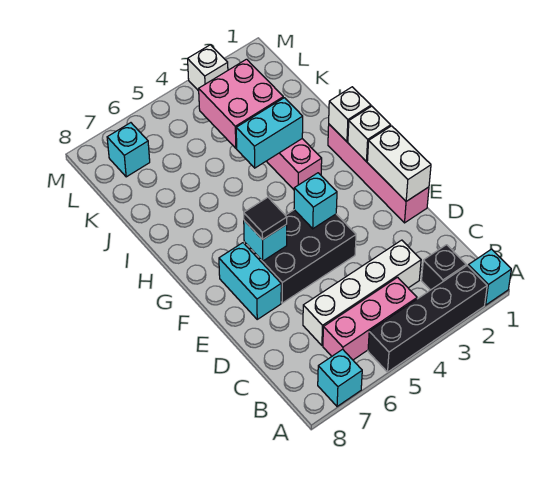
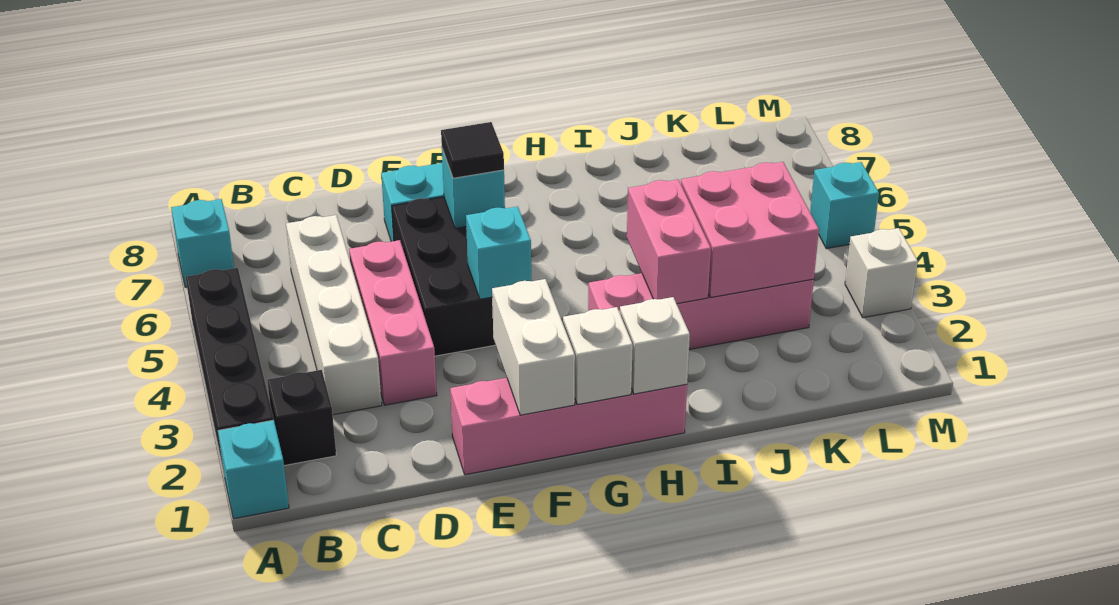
pink 1x3 brick [323,277,417,360] -> pink 1x3 brick moved to [349,240,437,405]
white 1x2 brick [367,126,431,201] -> white 1x2 brick turned to [492,279,575,415]
cyan 1x2 brick [236,98,303,168] -> pink 1x2 brick [627,180,711,304]
cyan 1x1 brick [107,123,150,177] -> cyan 1x1 brick moved to [810,162,879,249]

